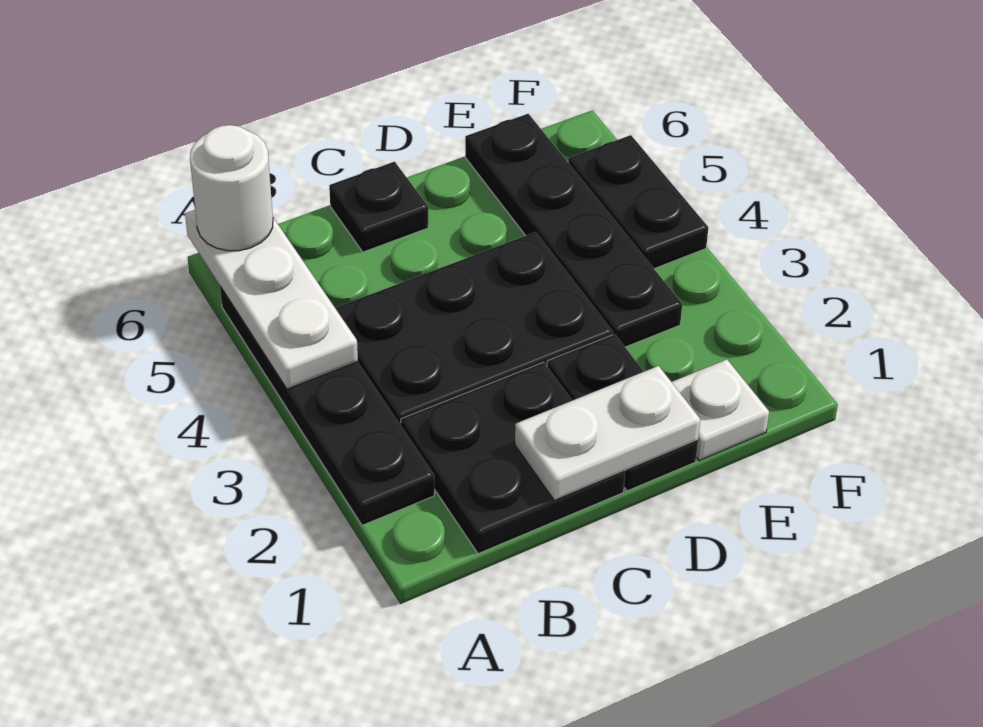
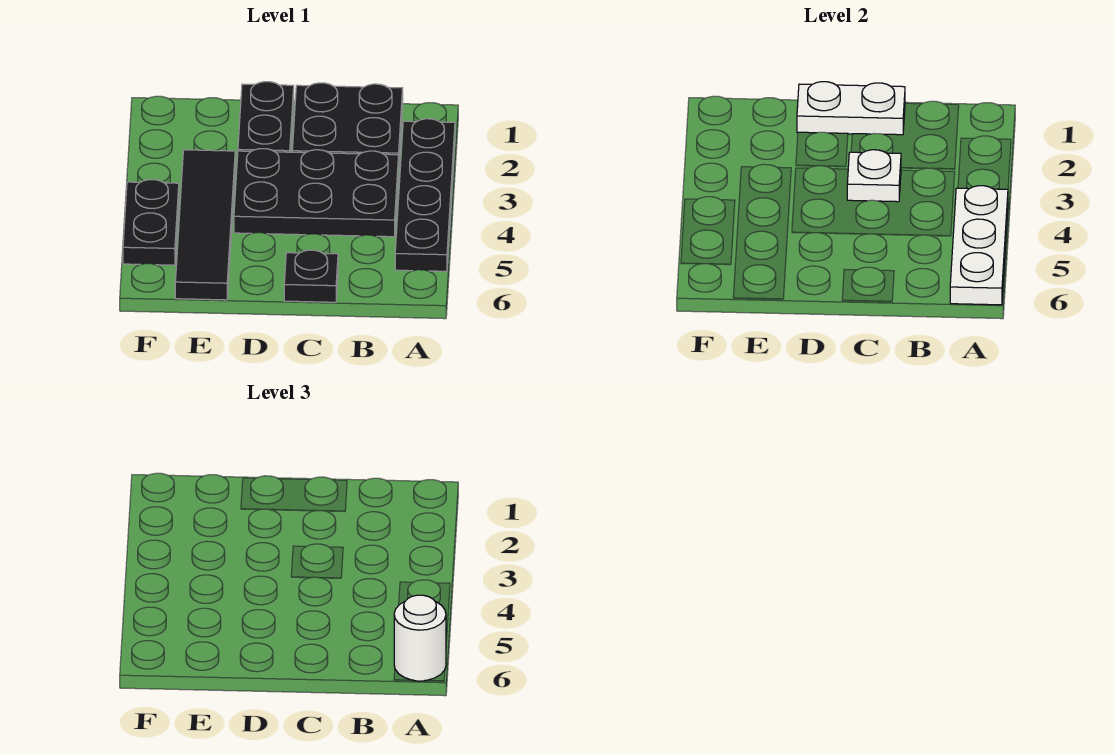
white 1x1 plate [672,359,769,461] -> white 1x1 plate moved to [847,150,901,202]
black 1x4 plate [465,114,682,347] -> black 1x4 tile [175,150,235,300]

